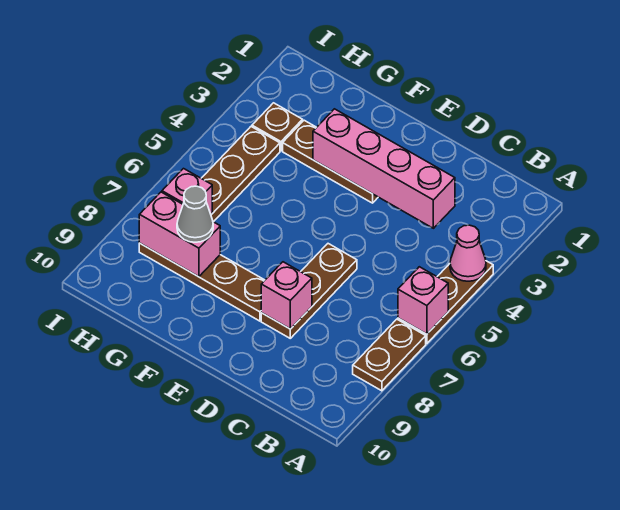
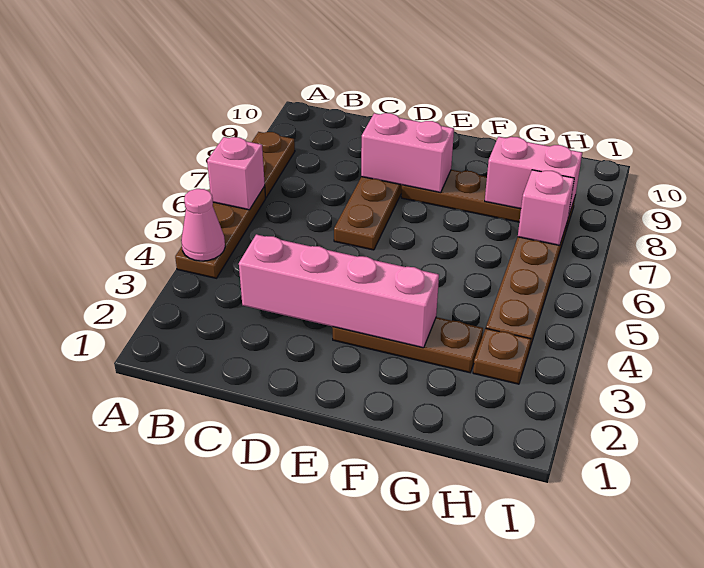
pink 1x1 brick [261,262,312,329] -> pink 1x2 brick [361,113,454,193]
grey 1x1 cone [177,186,213,242] -> none

